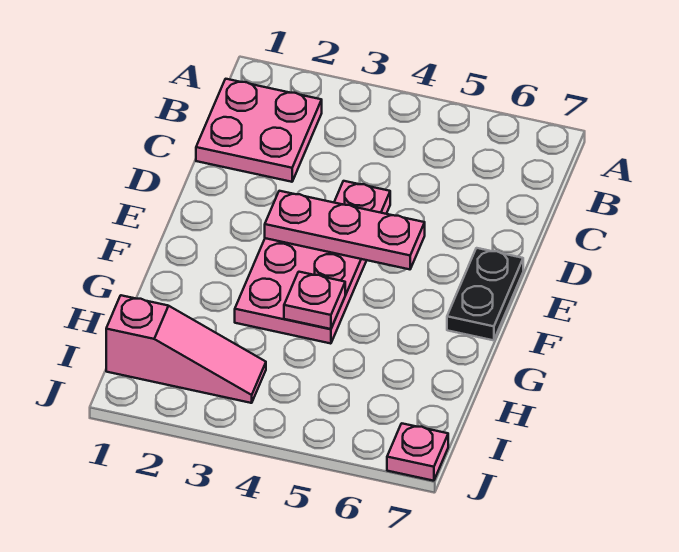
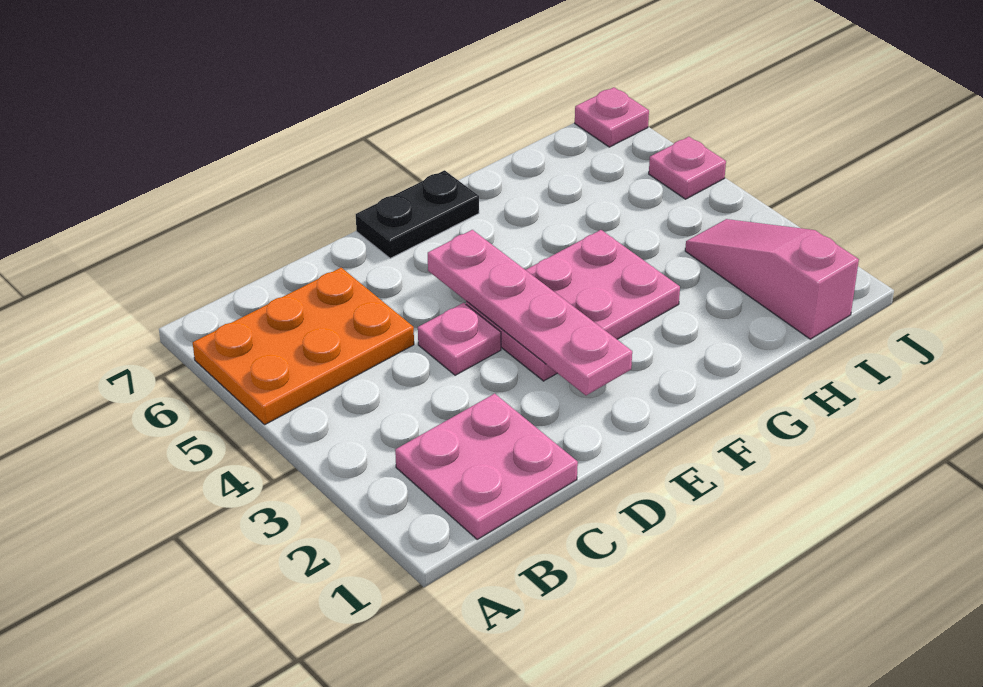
none -> orange 2x3 plate [193,268,414,424]
pink 1x3 plate [265,191,425,269] -> pink 1x4 plate [428,230,632,395]
pink 1x1 plate [284,272,345,329] -> pink 1x1 plate moved to [649,137,726,199]

